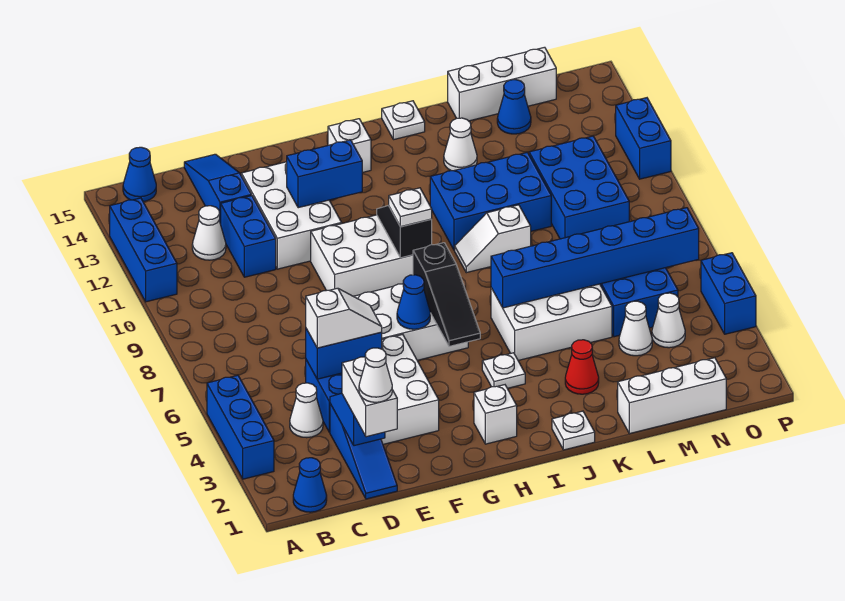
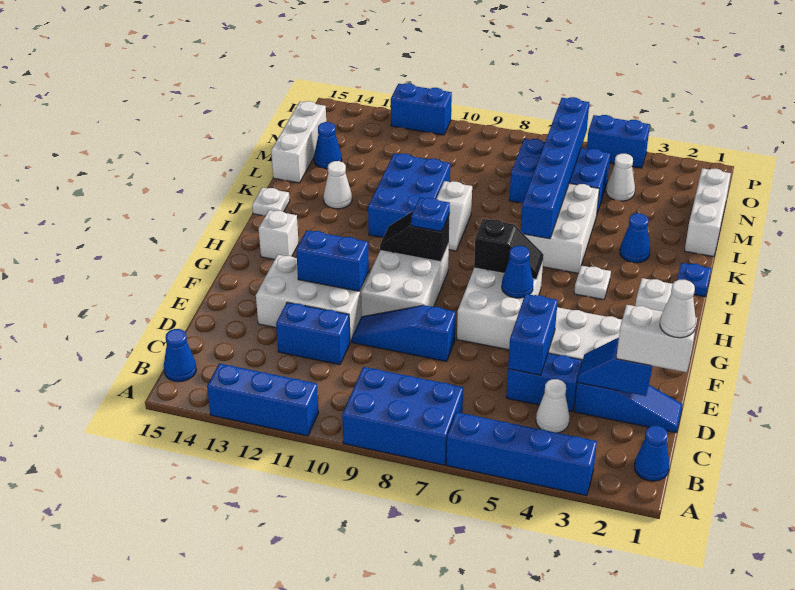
blue 1x3 brick [207,375,274,479] -> blue 1x4 brick [447,412,597,496]
white 1x1 cone [192,206,226,260] -> none
white 1x2 slope [306,288,382,348] -> none
blue 1x3 slope [184,154,251,224] -> blue 1x3 slope moved to [352,305,456,361]
blue 1x2 brick [287,140,362,208] -> blue 1x2 brick turned to [296,230,369,291]
black 1x3 slope [413,243,480,346] -> black 1x2 slope [474,219,544,279]
white 1x1 plate [389,188,432,227] -> blue 1x1 plate [411,197,450,232]
white 1x1 plate [552,411,595,450] -> blue 1x1 plate [677,263,711,297]
red 1x1 cone [565,340,599,394] -> blue 1x1 cone [620,213,650,263]
white 1x1 cone [619,301,652,356] -> none
blue 2x3 brick [529,136,629,239] -> blue 2x3 brick moved to [342,367,463,465]

